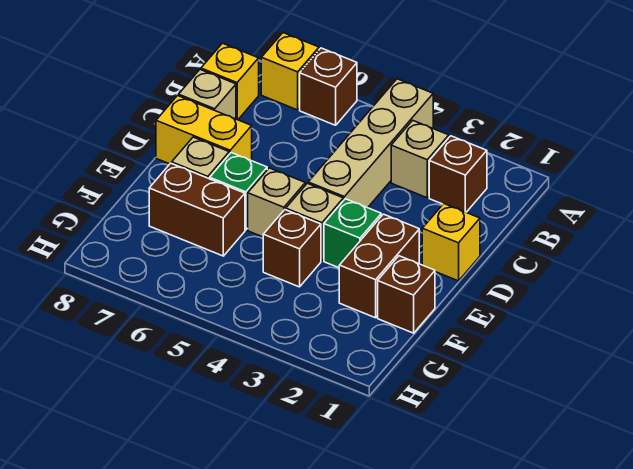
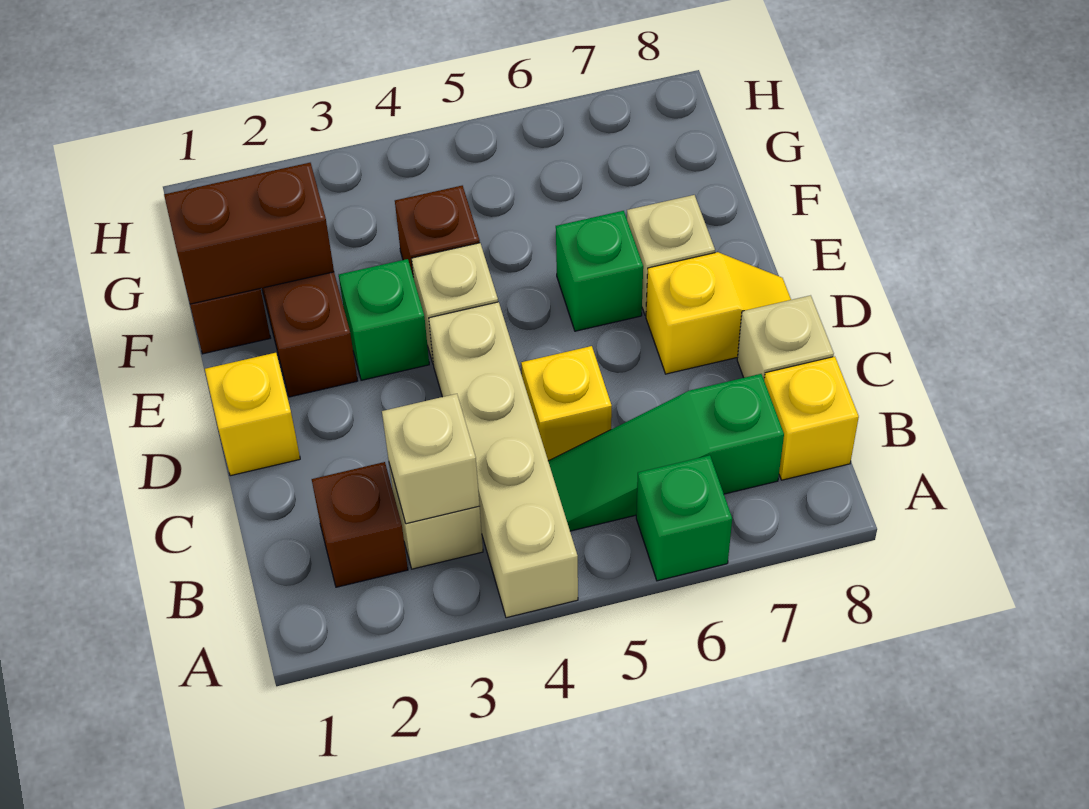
brown 1x1 brick [300,48,357,125] -> green 1x1 brick [636,455,732,581]
yellow 1x1 brick [261,33,319,110] -> yellow 1x1 brick moved to [521,346,612,461]
none -> green 1x3 slope [548,374,784,531]
yellow 1x2 brick [156,96,252,164] -> yellow 1x2 slope [646,252,791,374]
tan 1x1 brick [248,168,305,237] -> tan 1x1 brick moved to [382,394,480,524]
brown 1x2 brick [149,163,245,256] -> brown 1x2 brick moved to [164,163,334,304]

